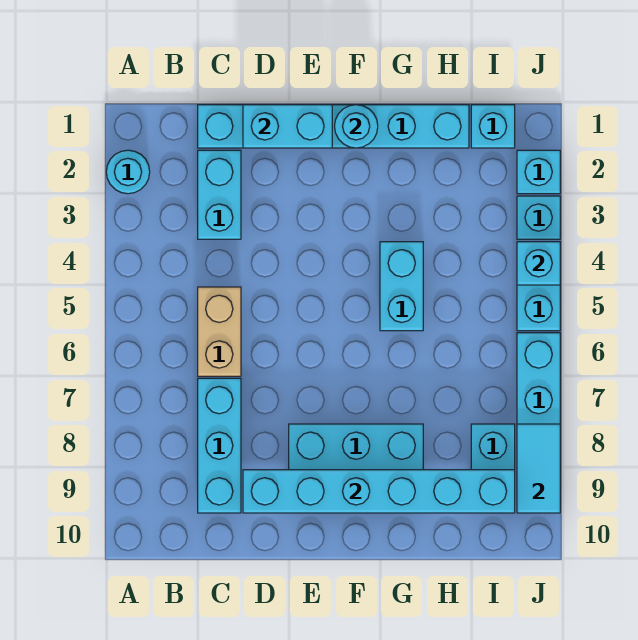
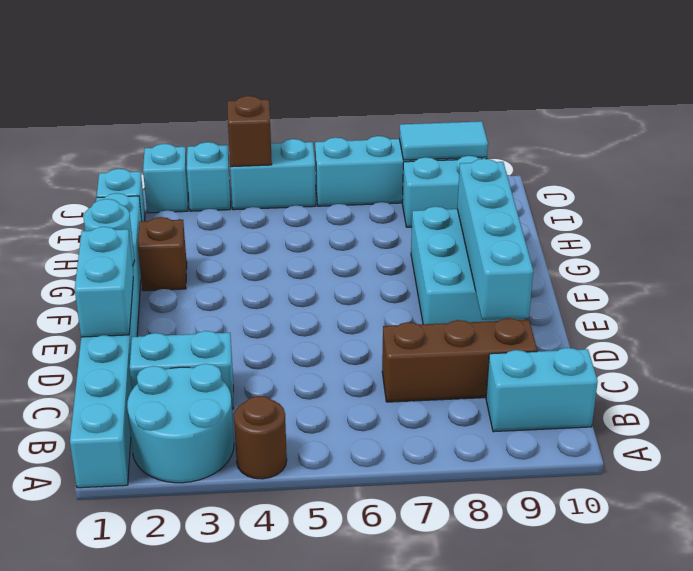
cyan 1x1 round brick [106,150,150,194] -> cyan 2x2 round brick [127,364,234,483]
none -> brown 1x1 round brick [234,396,287,479]
cyan 1x6 brick [198,105,469,148] -> cyan 1x8 brick [70,193,142,488]
tan 1x2 brick [198,287,241,376] -> none
cyan 1x3 brick [198,378,241,513] -> brown 1x3 brick [382,318,537,402]
cyan 1x6 brick [243,470,515,513] -> cyan 1x4 brick [457,159,533,320]
none -> brown 1x1 brick [138,217,187,291]
cyan 1x2 brick [380,242,423,331] -> cyan 1x2 brick moved to [486,348,598,432]
cyan 1x1 brick [517,242,560,285] -> brown 1x1 brick [228,96,272,167]

